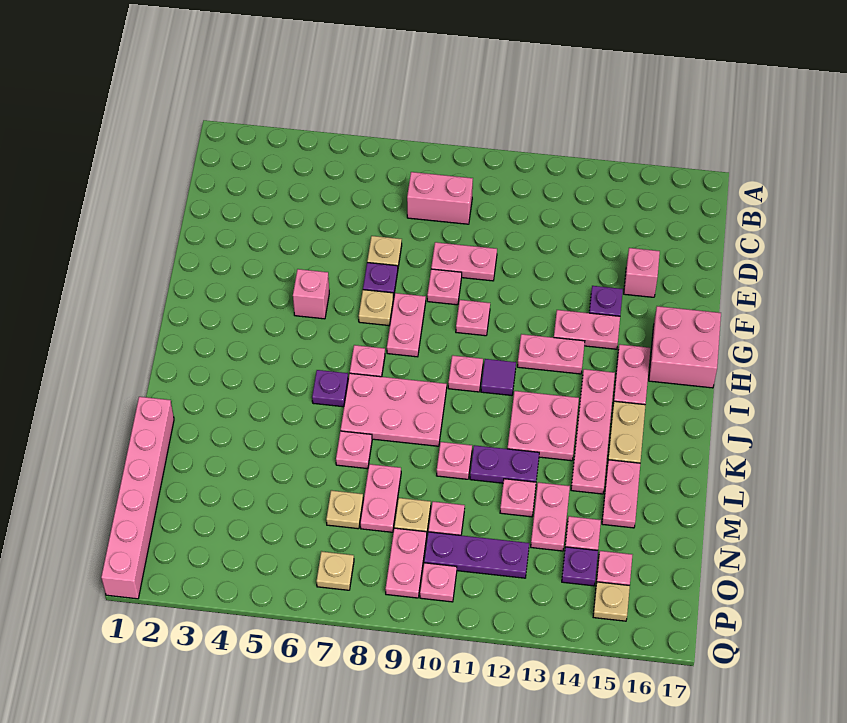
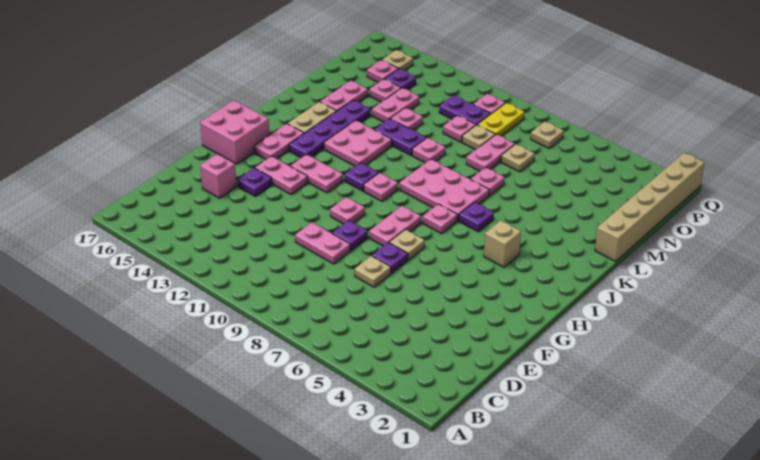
pink 1x2 brick [407,172,473,224] -> none
pink 1x1 plate [427,269,462,305] -> purple 1x1 plate [332,220,368,251]
pink 1x1 brick [293,269,329,319] -> none
none -> tan 1x1 brick [484,221,521,267]
purple 1x1 tile [481,359,516,395] -> purple 1x1 plate [345,163,379,191]
pink 1x4 plate [571,369,615,494] -> purple 1x4 plate [289,100,370,158]
pink 1x6 brick [101,397,174,599] -> tan 1x6 brick [595,153,704,261]
pink 1x2 plate [385,528,427,598] -> yellow 1x2 plate [477,103,524,136]
purple 1x3 plate [424,532,529,578] -> purple 1x2 plate [439,95,491,125]

